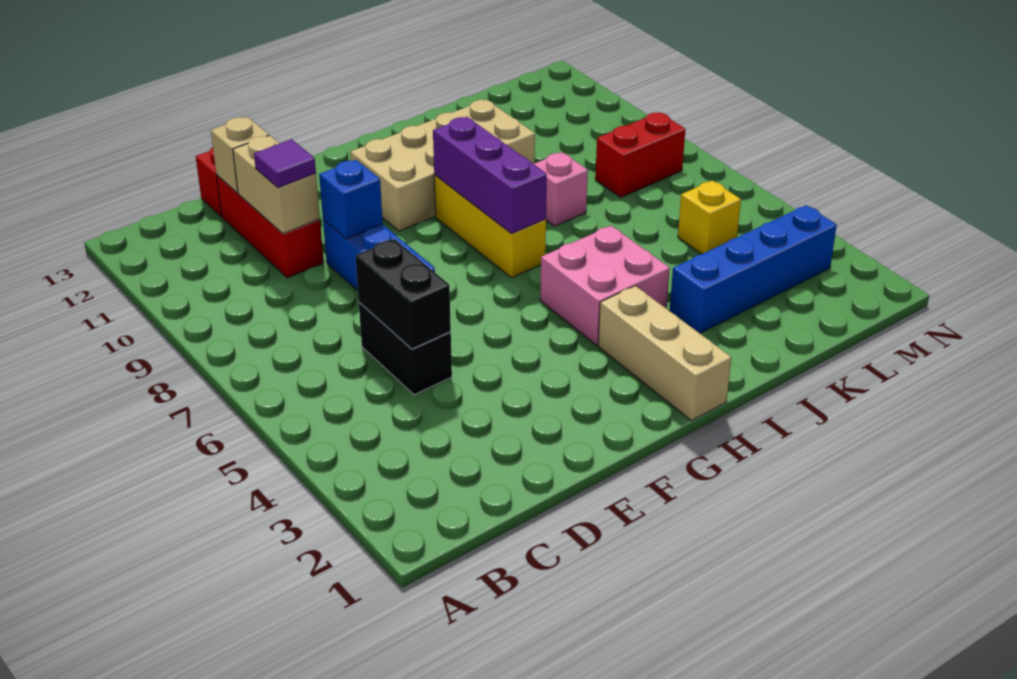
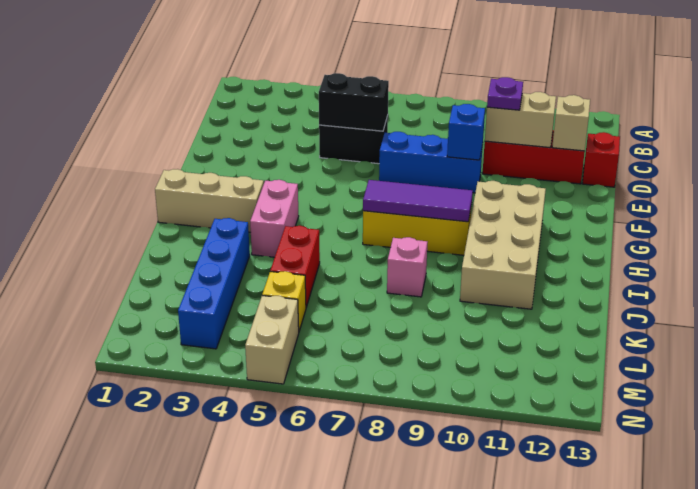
purple 1x1 tile [254,139,316,188] -> purple 1x1 plate [487,77,523,110]
pink 2x2 brick [540,226,670,345] -> pink 1x2 brick [250,180,299,257]
purple 1x3 brick [433,117,547,233] -> purple 1x3 tile [363,180,473,222]
red 1x2 brick [595,112,685,197] -> red 1x2 brick moved to [270,226,320,307]
none -> tan 1x2 brick [245,296,299,384]

